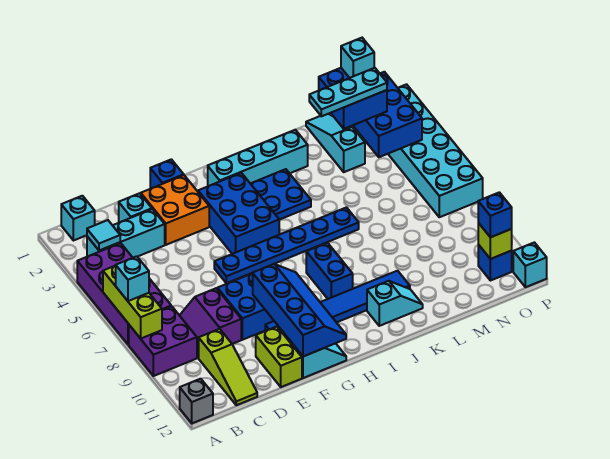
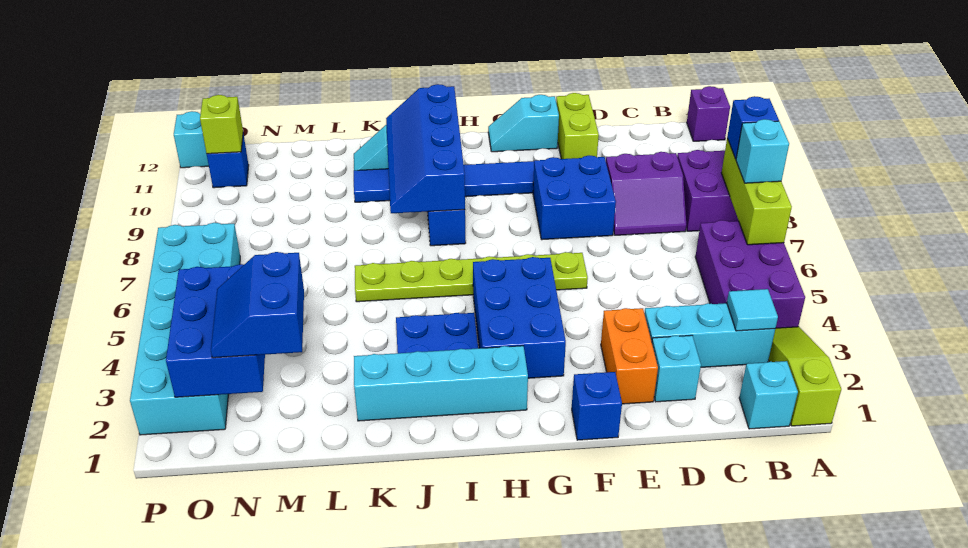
purple 2x4 brick [77,243,171,344] -> purple 2x3 brick [695,220,805,328]
grey 1x1 brick [180,379,213,423] -> purple 1x1 brick [687,86,730,141]
purple 2x2 slope [179,288,241,358] -> purple 2x2 slope turned to [606,152,686,235]
lime 1x3 slope [199,329,257,405] -> lime 1x3 slope moved to [769,327,841,426]
orange 2x2 brick [141,175,209,245] -> orange 1x2 brick [601,308,658,404]
blue 1x6 plate [214,207,359,283] -> lime 1x6 plate [355,252,588,302]
blue 2x4 slope [253,264,346,356] -> blue 2x4 slope moved to [386,84,465,213]
cyan 1x3 plate [309,68,387,116] -> none
cyan 1x3 slope [306,114,365,172] -> none
blue 2x2 brick [319,68,387,129] -> blue 2x2 slope [211,252,304,358]
cyan 1x1 brick [341,38,374,78] -> none
blue 1x1 brick [478,192,512,237] -> blue 1x1 brick moved to [727,96,779,159]

